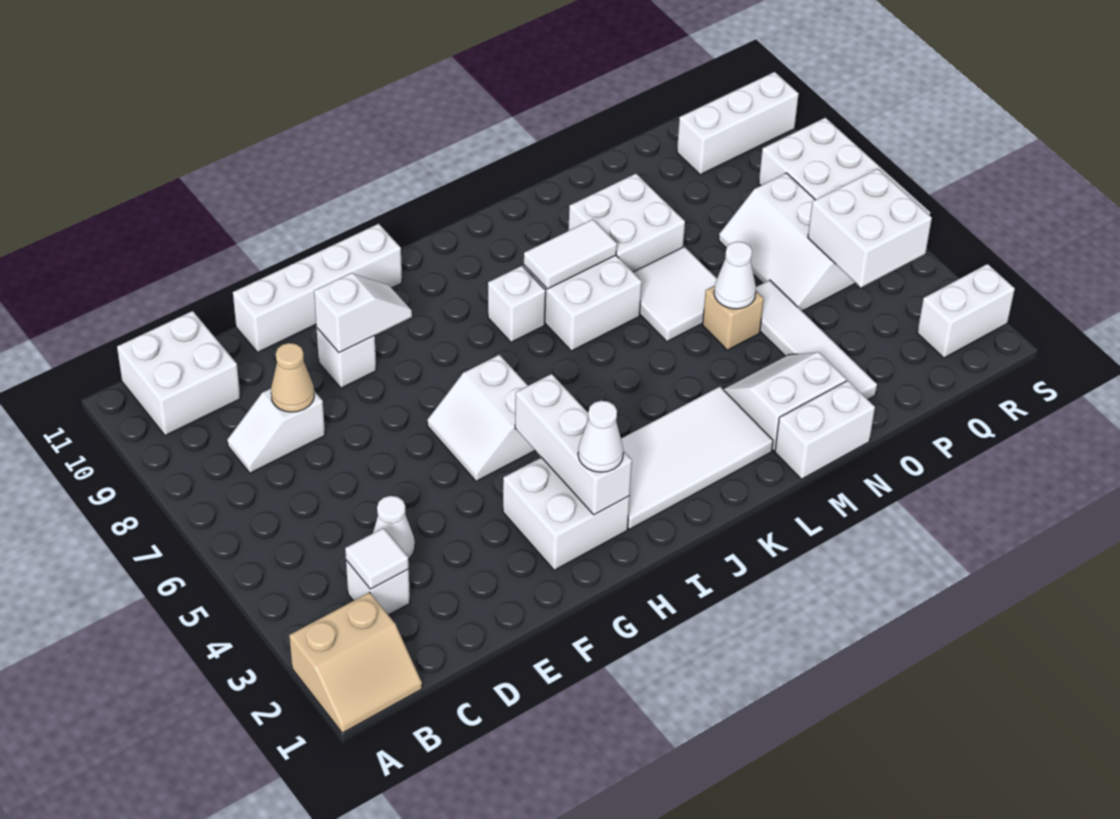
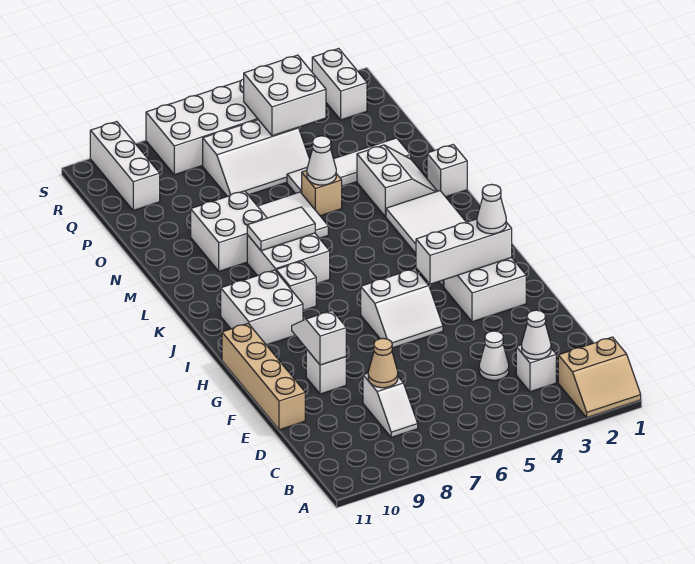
tan 2x2 slope [289,592,422,733] -> tan 2x2 slope turned to [558,337,641,418]
white 2x2 brick [117,311,240,436] -> white 2x2 brick moved to [221,270,303,345]
white 1x1 tile [345,528,409,589] -> white 1x1 cone [522,310,551,359]
white 1x4 brick [233,224,402,353] -> tan 1x4 brick [222,324,305,430]
white 1x2 tile [524,219,617,289] -> white 1x2 tile turned to [247,207,315,251]
white 1x2 brick [775,381,875,479] -> white 1x1 brick [427,145,467,197]
white 2x2 slope [723,352,847,451] -> white 2x2 slope turned to [357,145,437,217]

